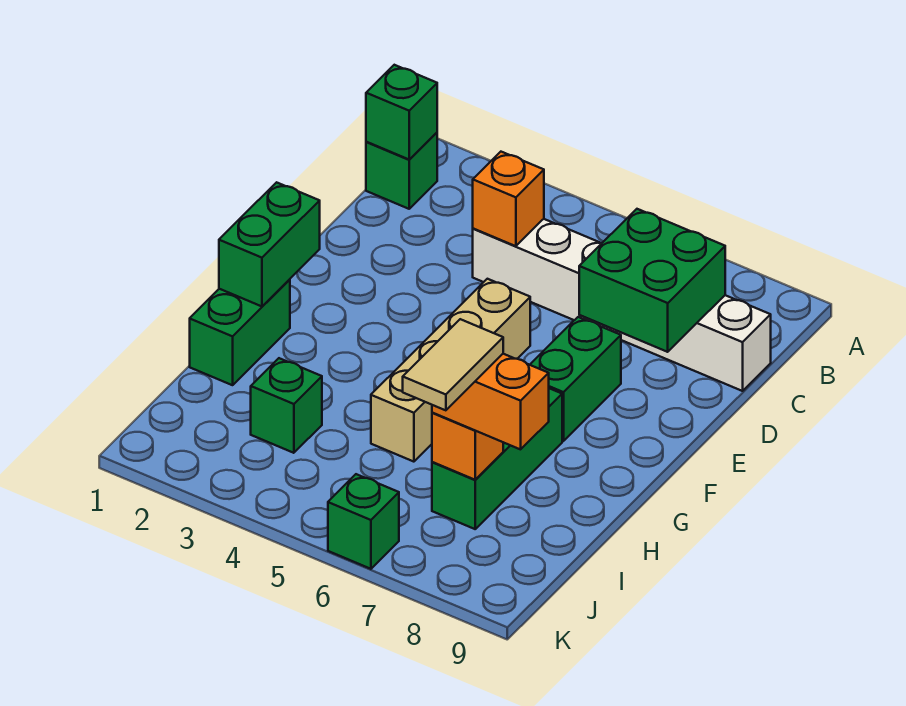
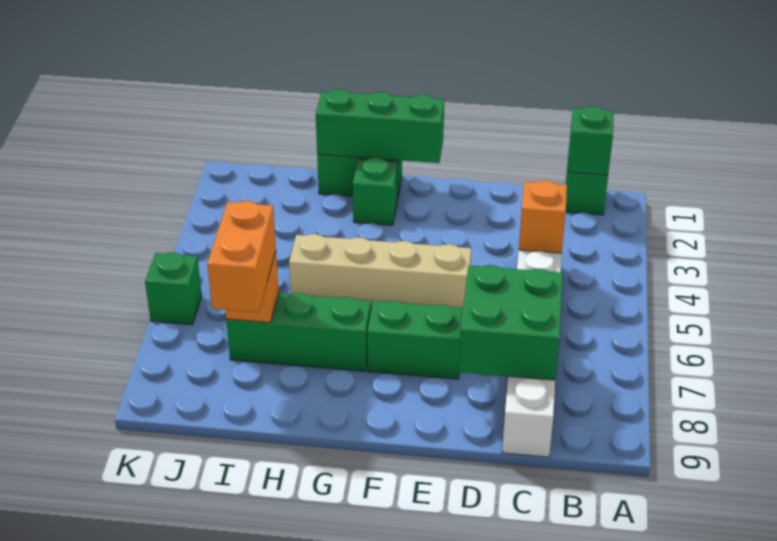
green 1x2 brick [219,182,320,306] -> green 1x3 brick [316,89,444,163]
green 1x1 brick [251,358,322,453] -> green 1x1 brick moved to [353,158,398,225]
tan 1x2 tile [403,319,503,410] -> none

